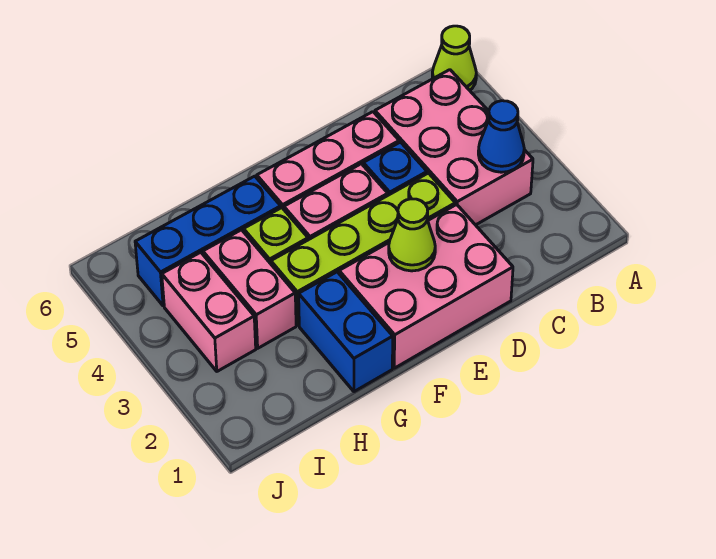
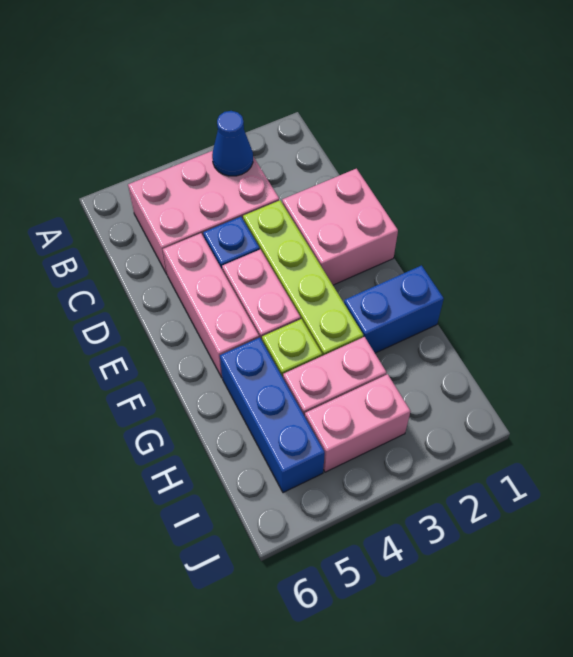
lime 1x1 cone [432,26,476,90] -> none
pink 2x3 brick [339,204,513,368] -> pink 2x2 brick [282,169,398,285]
lime 1x1 cone [389,199,435,271] -> none

